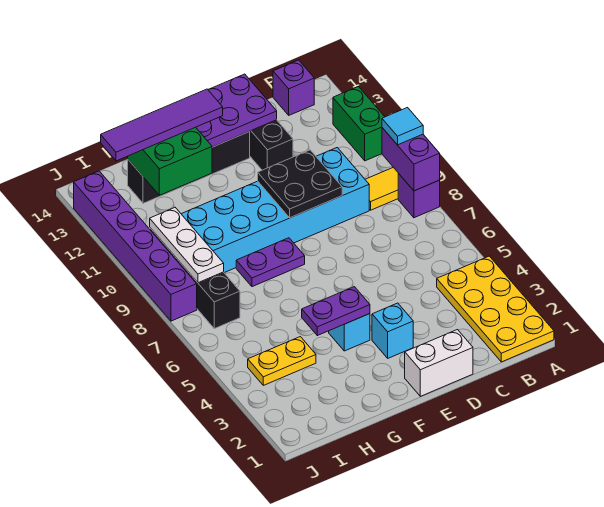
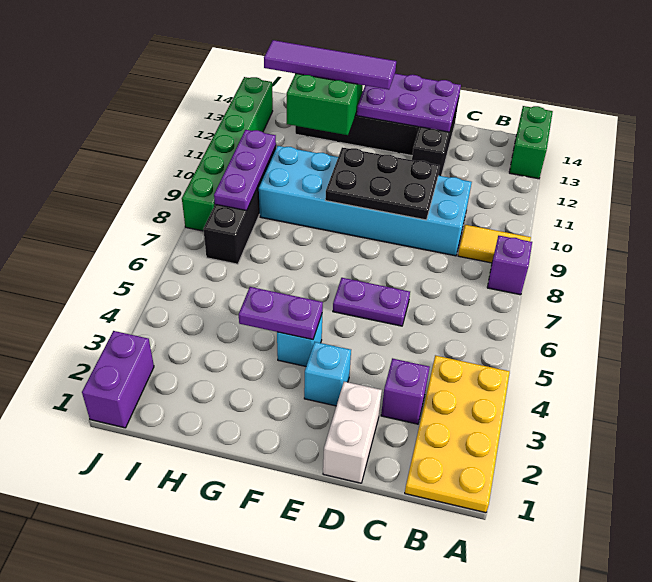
purple 1x2 brick [382,128,440,191] -> purple 1x2 brick moved to [82,331,154,428]
cyan 1x1 tile [382,108,423,145] -> none
green 1x2 brick [333,87,385,161] -> green 1x2 brick moved to [509,106,553,179]
purple 1x1 brick [273,60,314,115] -> purple 1x1 brick moved to [381,358,430,424]
white 1x2 brick [405,330,473,396] -> white 1x2 brick turned to [323,382,382,483]
black 2x2 plate [258,150,342,218] -> black 2x3 plate [325,147,440,220]
purple 1x2 plate [236,238,305,287] -> purple 1x2 plate moved to [333,278,410,326]
yellow 1x2 plate [248,337,316,385] -> none
white 1x3 plate [150,208,224,283] -> purple 1x3 plate [214,130,276,211]
purple 1x6 brick [74,171,197,321] -> green 1x6 brick [182,77,273,231]

